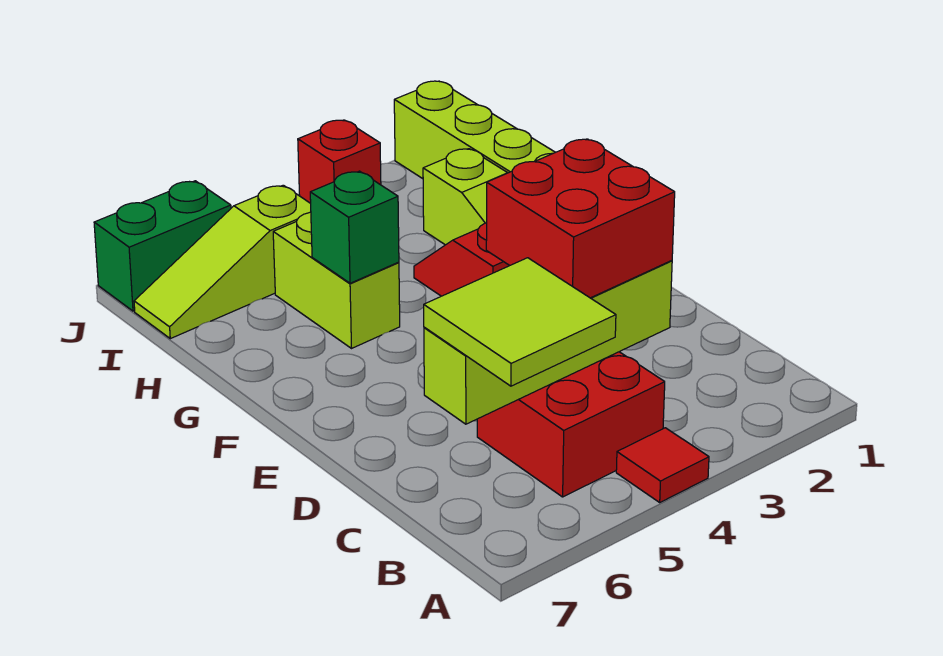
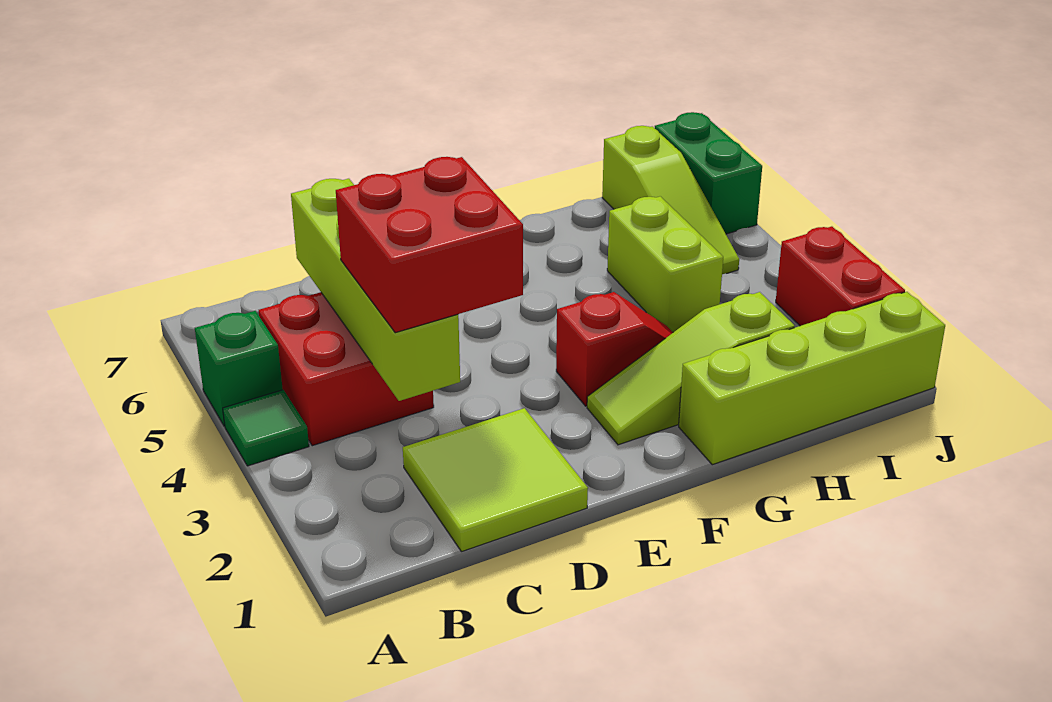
red 1x1 tile [616,428,709,502] -> green 1x1 tile [223,390,309,466]
lime 2x2 tile [424,258,616,386] -> lime 2x2 tile moved to [403,408,588,552]
lime 1x2 brick [273,212,400,348] -> lime 1x2 brick turned to [607,196,723,332]
green 1x1 brick [310,171,399,283] -> green 1x1 brick moved to [195,311,283,426]
lime 1x3 slope [134,185,311,339] -> lime 1x3 slope turned to [602,126,739,274]
red 1x1 brick [298,120,381,203] -> red 1x2 brick [776,226,905,326]

